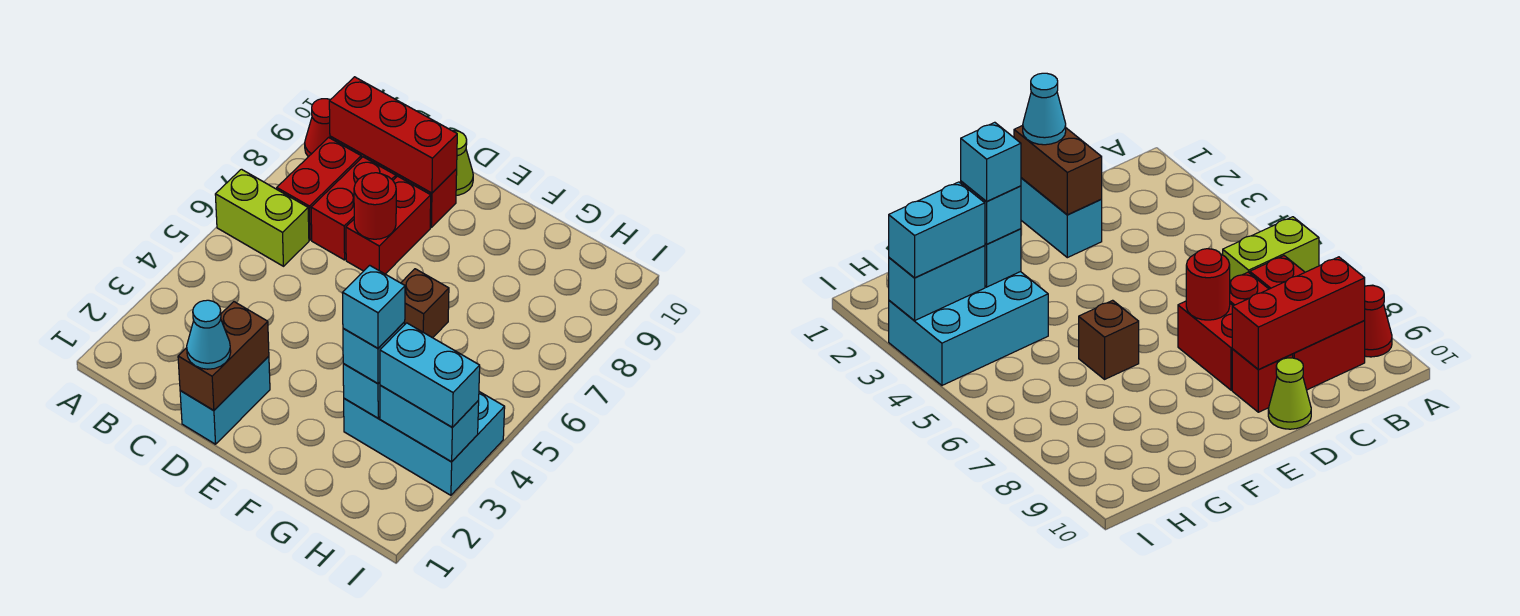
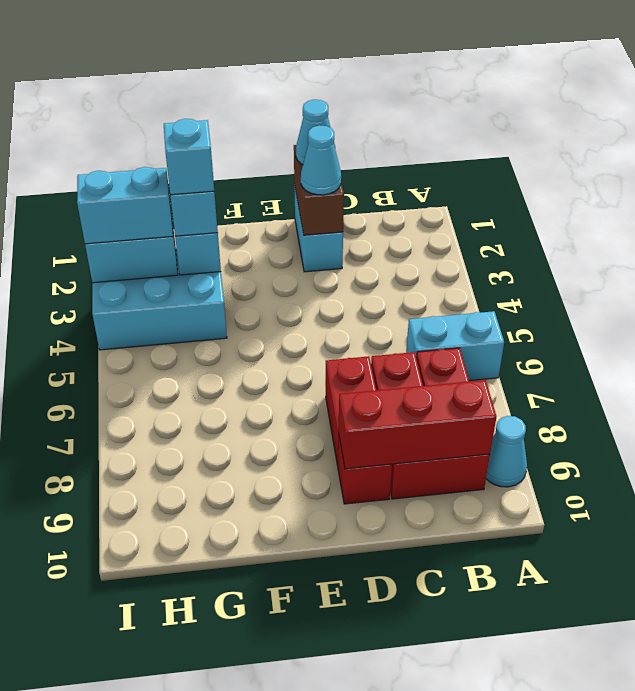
lime 1x2 brick [215,169,309,266] -> cyan 1x2 brick [406,311,504,381]
red 1x1 cone [305,99,330,157] -> cyan 1x1 cone [486,416,527,487]
none -> cyan 1x1 cone [301,125,341,195]
red 1x1 round brick [354,173,396,239] -> none
lime 1x1 cone [453,131,473,195] -> none
brown 1x1 brick [401,269,449,338] -> none

